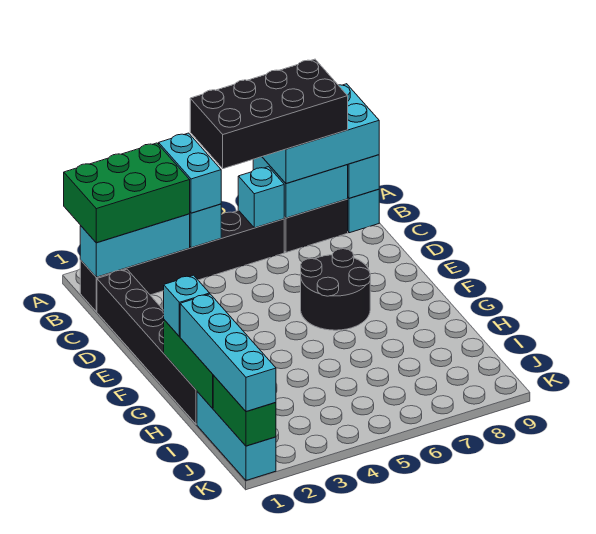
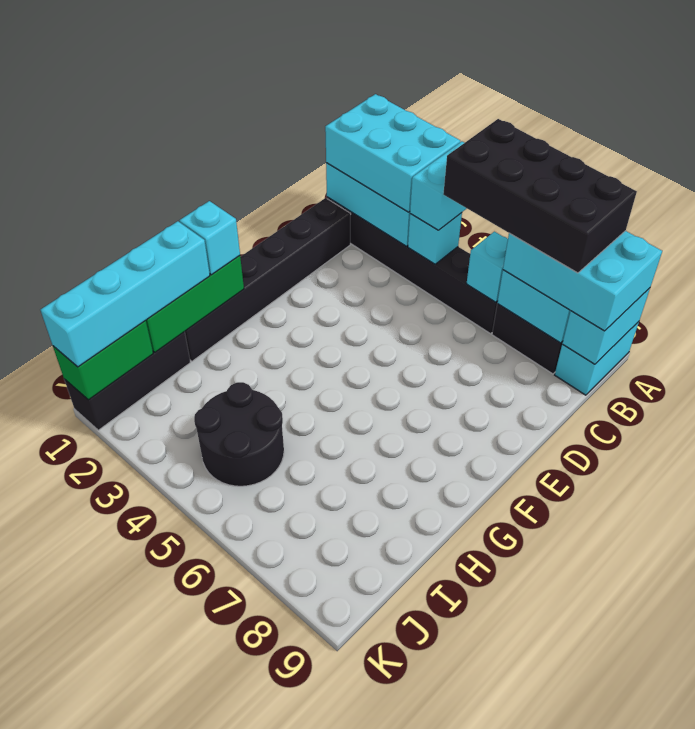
green 2x3 brick [64,143,190,243] -> cyan 2x3 brick [325,94,460,212]
black 2x2 round brick [301,249,370,330] -> black 2x2 round brick moved to [194,382,284,486]
cyan 1x3 brick [197,392,276,480] -> black 1x3 brick [64,332,190,430]

